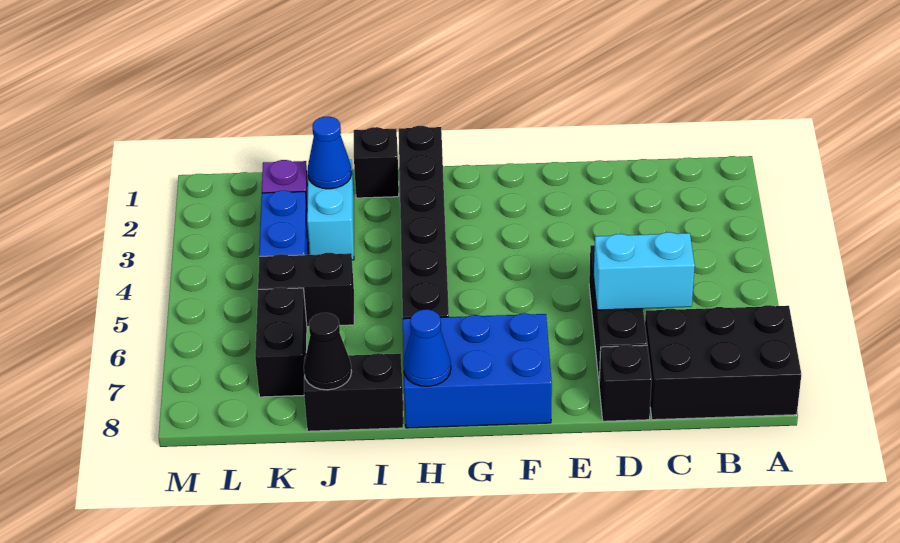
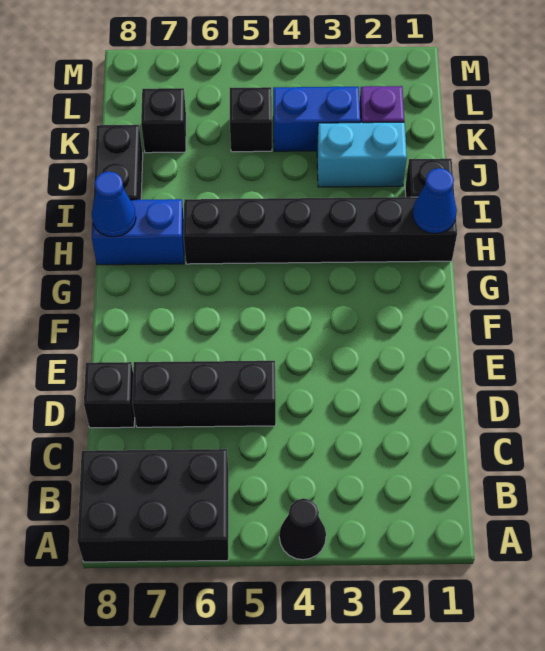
black 2x3 brick [645,305,801,420] -> black 2x3 brick turned to [77,449,228,562]
cyan 1x2 brick [594,232,695,310] -> none
blue 2x3 brick [403,313,552,428] -> blue 1x2 brick [92,199,184,265]
blue 1x1 cone [308,117,352,189] -> blue 1x1 cone moved to [412,168,457,234]
black 1x2 brick [258,253,354,327] -> black 1x1 brick [230,87,272,152]
black 1x1 cone [304,313,352,390] -> black 1x1 cone moved to [279,498,326,560]
black 1x2 brick [255,287,307,397] -> black 1x1 brick [141,88,186,153]

